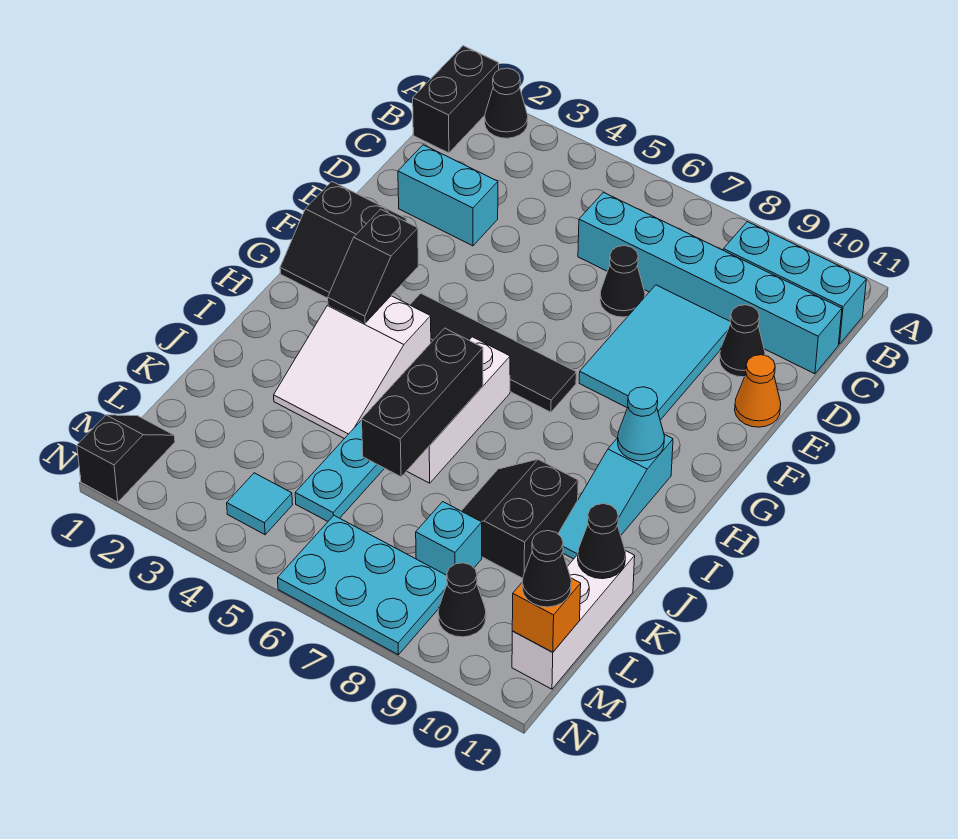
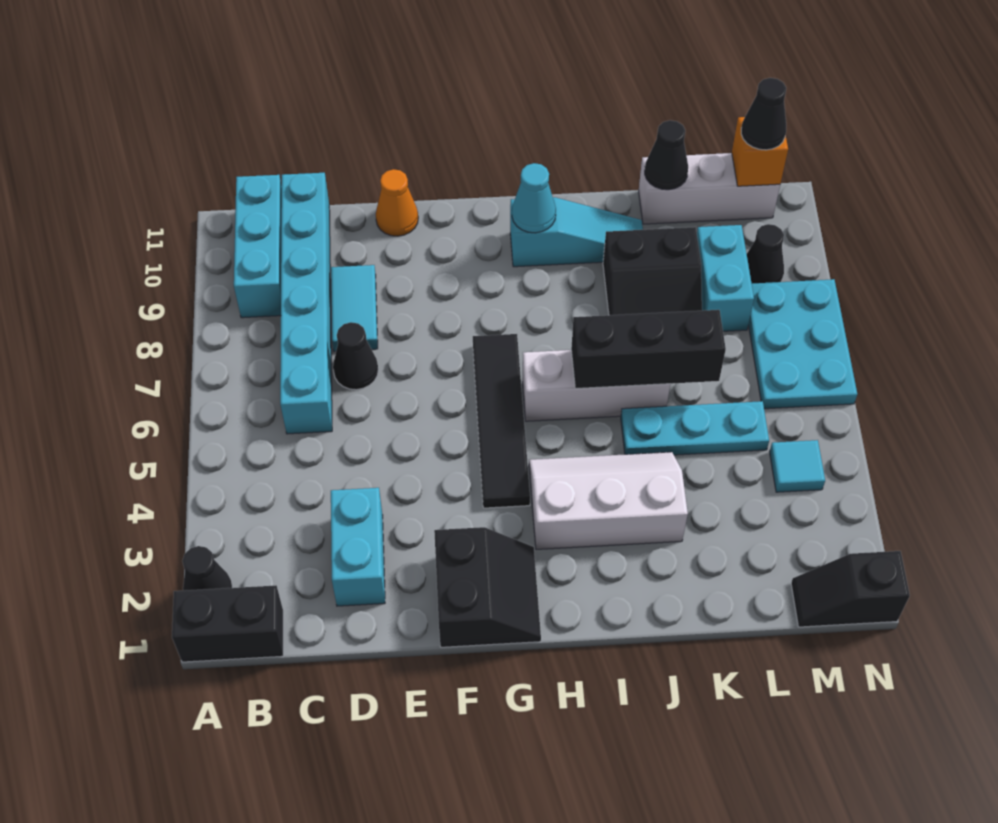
cyan 2x3 tile [579,285,731,420] -> cyan 1x2 tile [331,265,378,351]
black 1x1 cone [720,305,765,377] -> none
black 1x2 slope [328,209,418,323] -> none
white 2x3 slope [274,296,431,439] -> white 2x3 slope turned to [529,452,688,549]
cyan 1x1 brick [416,502,482,575] -> cyan 1x2 brick [697,225,754,331]

